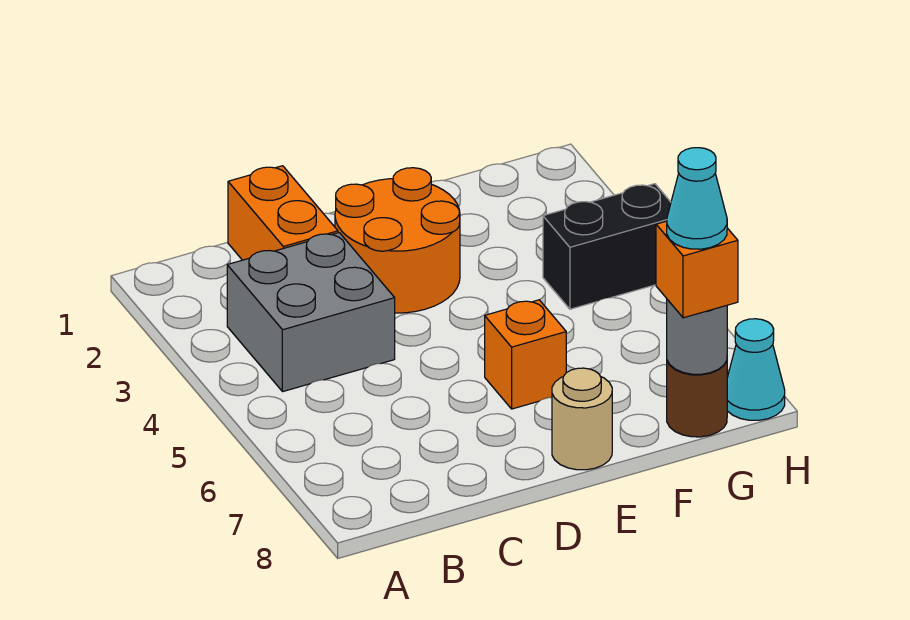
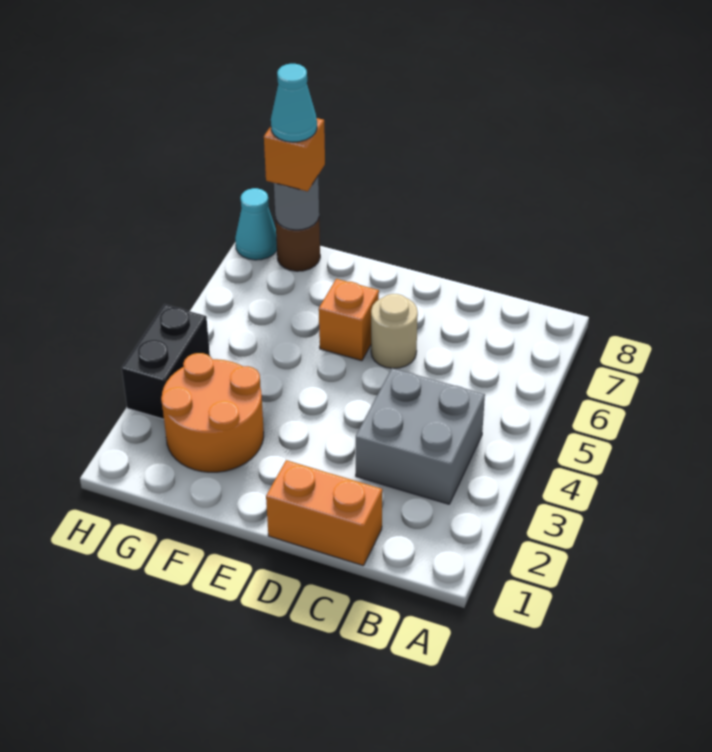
orange 1x2 brick [228,166,338,260] -> orange 1x2 brick turned to [266,460,382,566]
orange 2x2 round brick [335,168,460,313] -> orange 2x2 round brick moved to [161,353,264,472]
tan 1x1 round brick [552,368,612,470] -> tan 1x1 round brick moved to [371,294,418,368]
black 1x2 brick [543,184,671,309] -> black 1x2 brick turned to [122,304,210,419]

